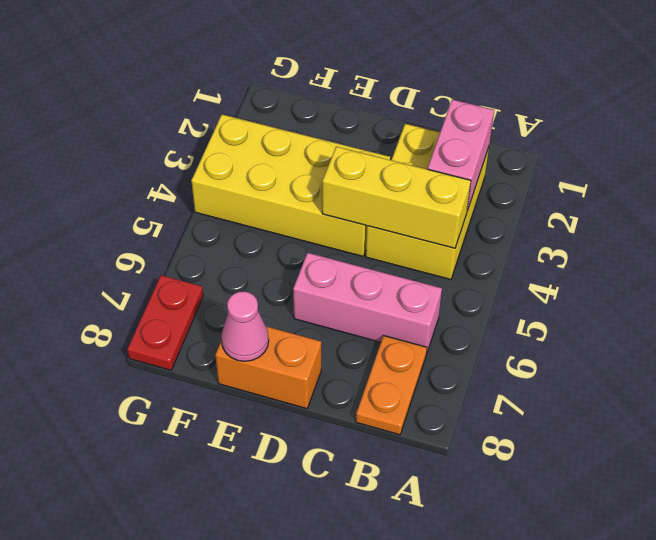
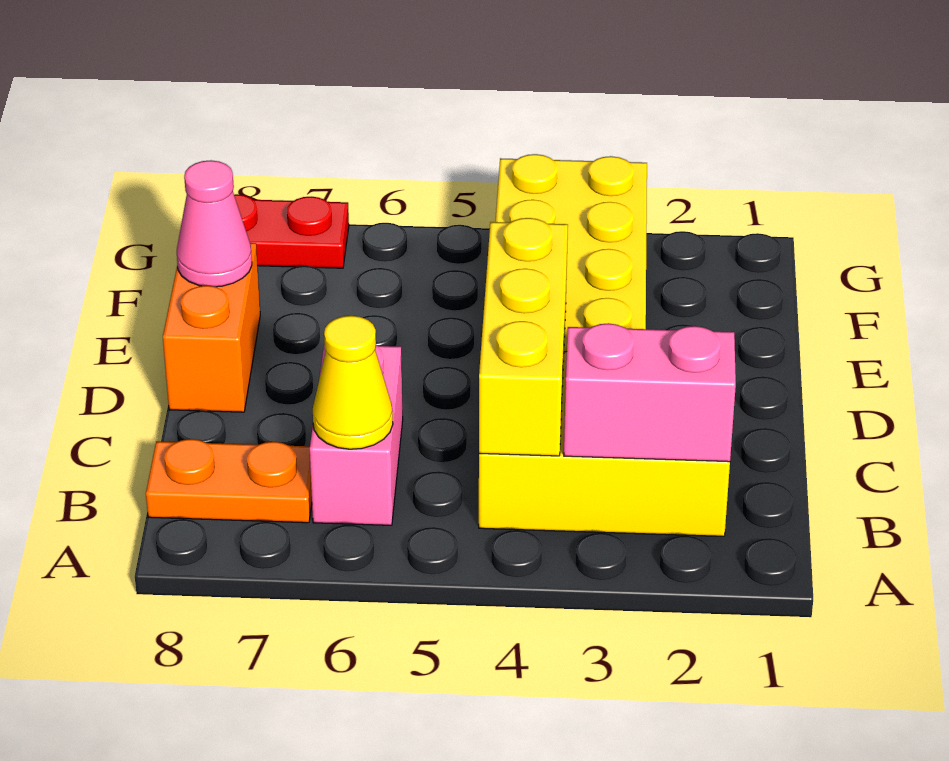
pink 1x3 brick [293,253,442,354] -> pink 1x2 brick [310,344,403,525]
none -> yellow 1x1 cone [313,316,393,449]

